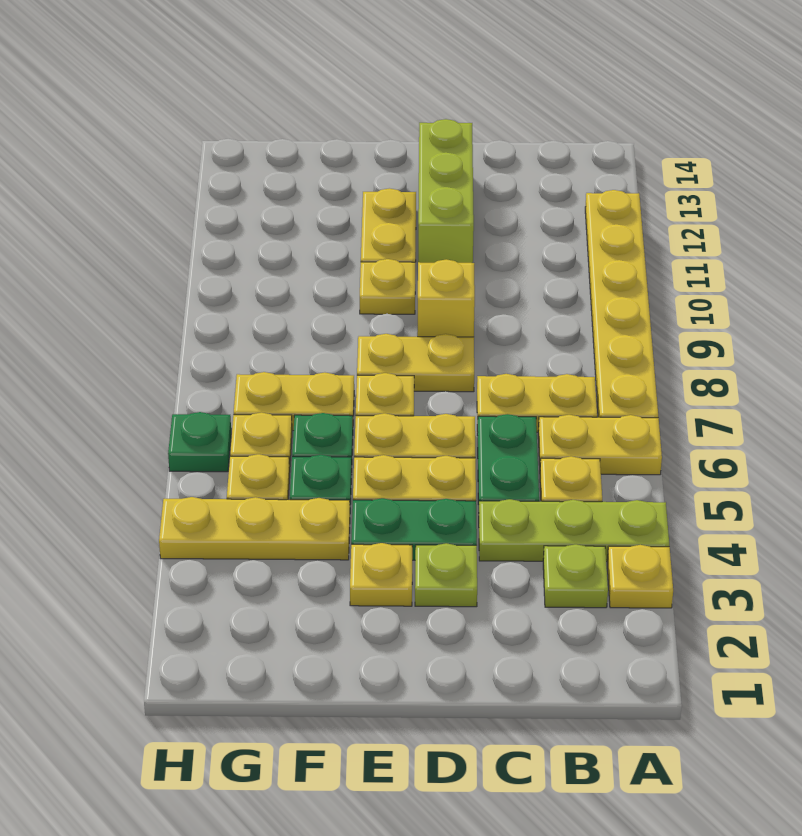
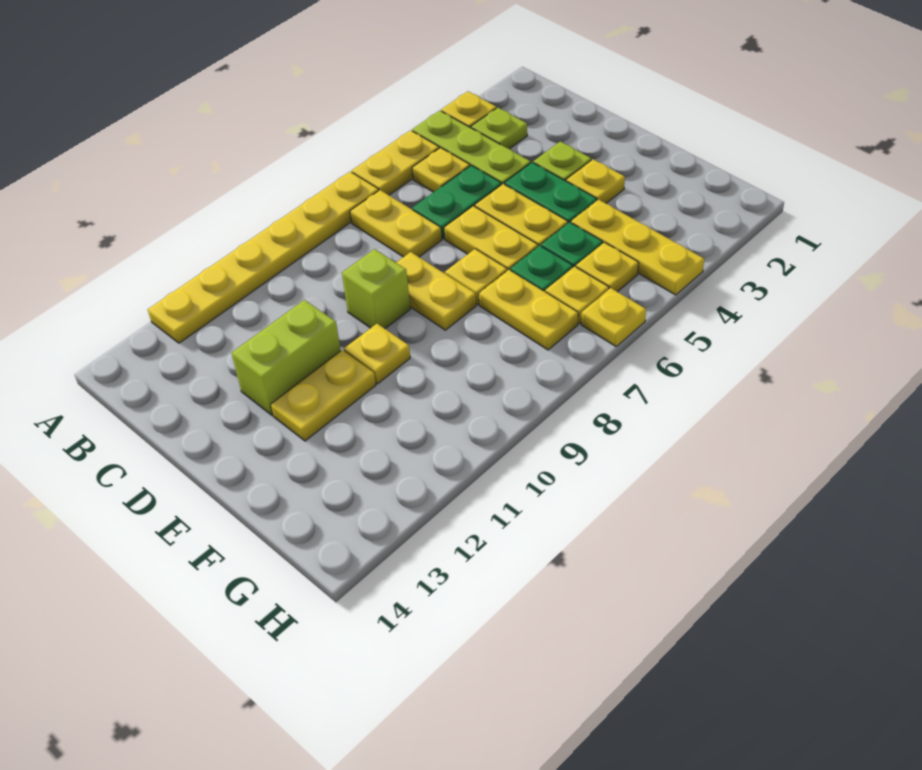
yellow 1x2 plate [538,415,662,475] -> yellow 1x2 plate turned to [352,130,439,195]
yellow 1x1 brick [417,259,475,337] -> lime 1x1 brick [342,249,410,329]
lime 1x3 brick [418,119,474,263] -> lime 1x2 brick [232,300,341,415]
green 1x1 plate [168,412,231,472] -> yellow 1x1 plate [581,288,646,346]

